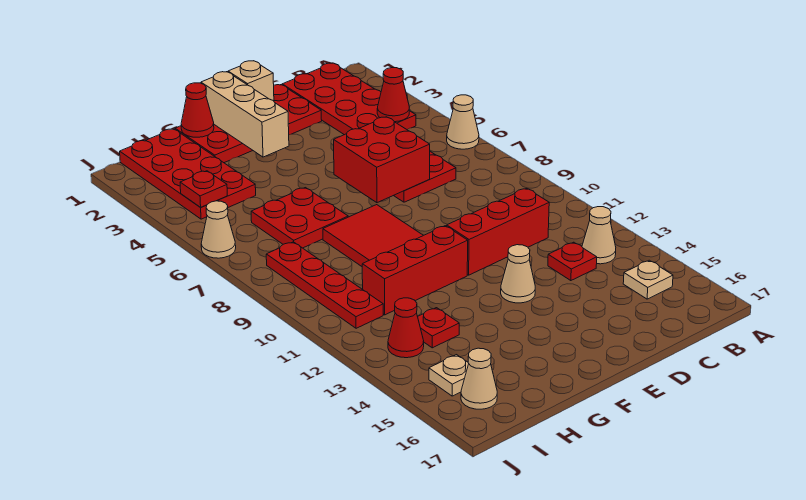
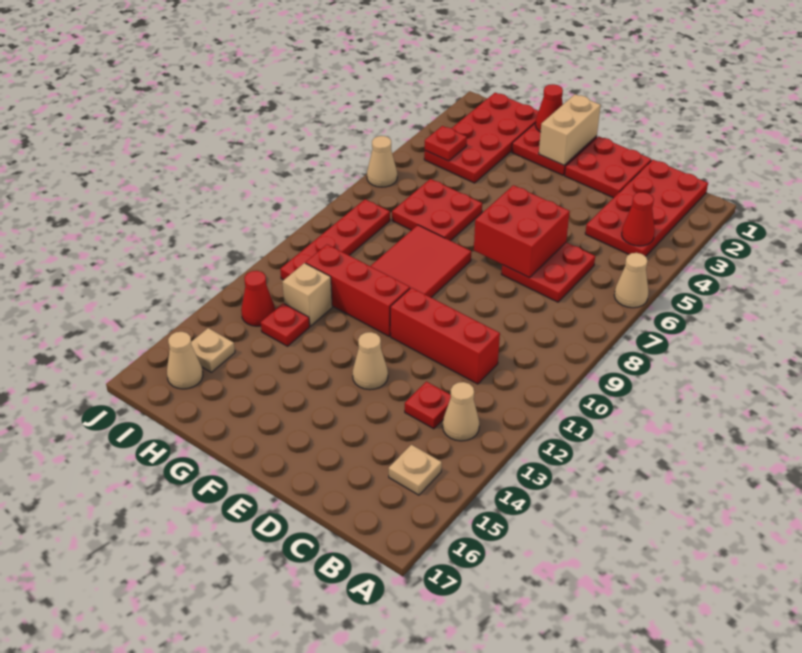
tan 1x1 brick [228,61,274,101] -> tan 1x1 brick moved to [282,263,332,326]
tan 1x3 brick [201,72,289,157] -> tan 1x2 brick [539,94,601,165]

